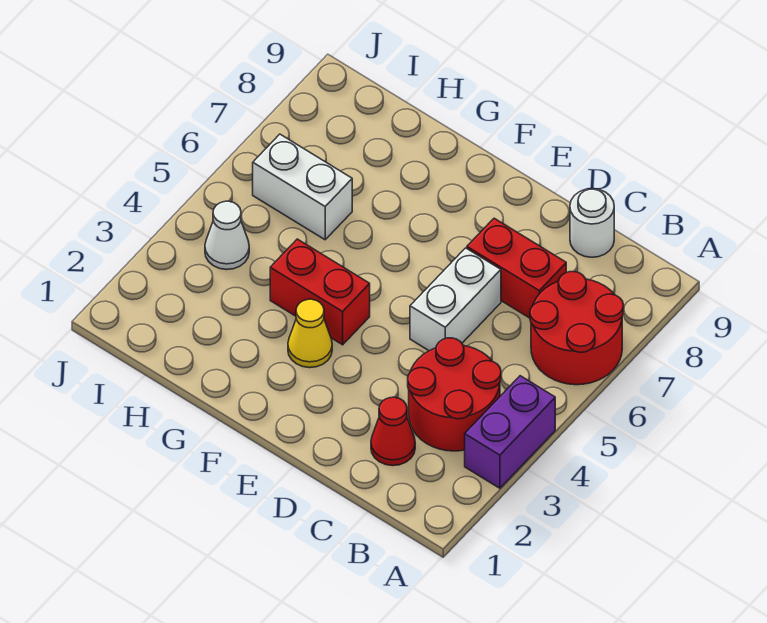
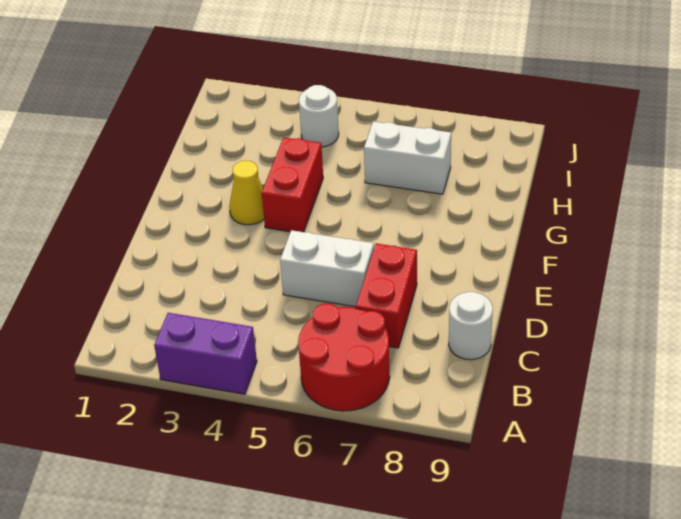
red 2x2 round brick [408,338,501,451] -> none
red 1x1 cone [371,397,415,466] -> none
white 1x2 brick [253,134,352,240] -> white 1x2 brick turned to [364,121,451,194]
white 1x1 cone [205,201,249,270] -> white 1x1 round brick [299,85,339,147]

